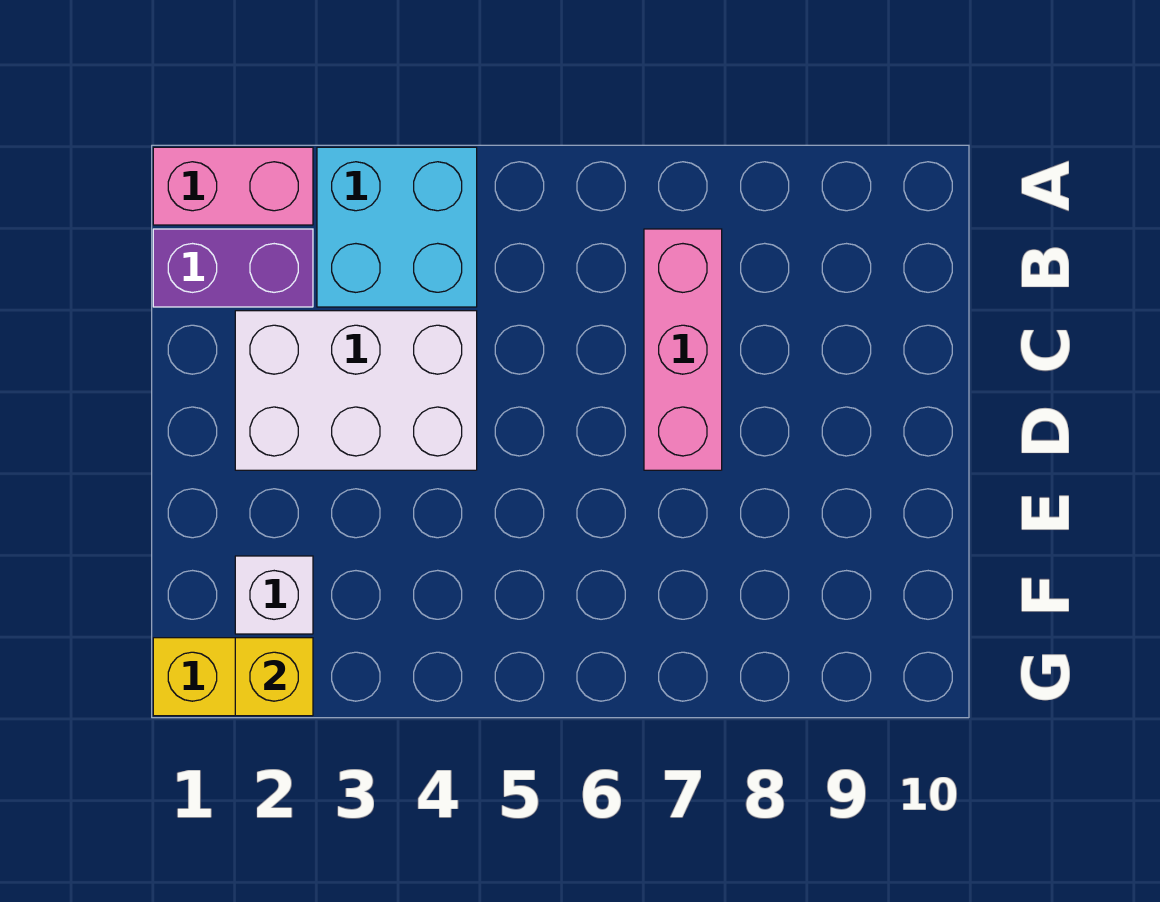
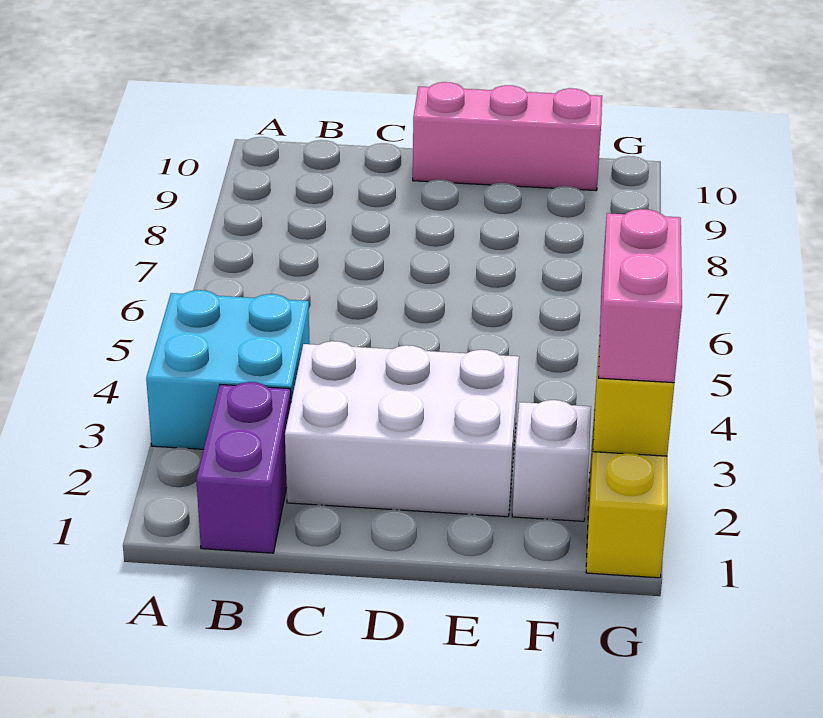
pink 1x2 brick [153,147,313,225] -> pink 1x2 brick moved to [598,209,682,383]
pink 1x3 brick [644,229,722,470] -> pink 1x3 brick moved to [413,82,602,191]
white 2x3 brick [235,311,477,470] -> white 2x3 brick turned to [285,341,519,517]

